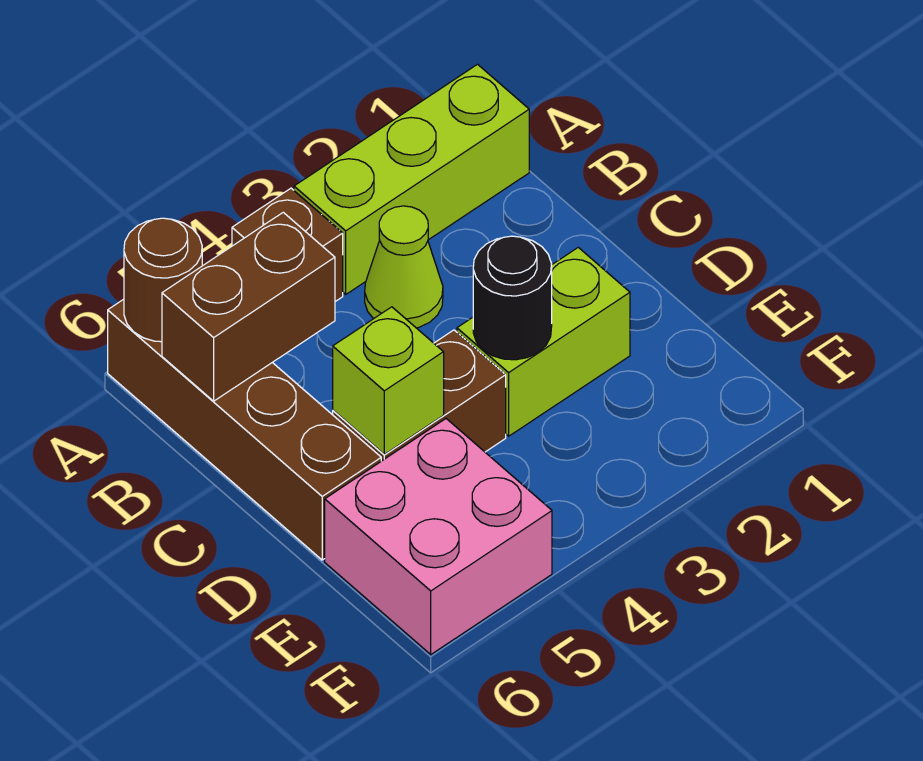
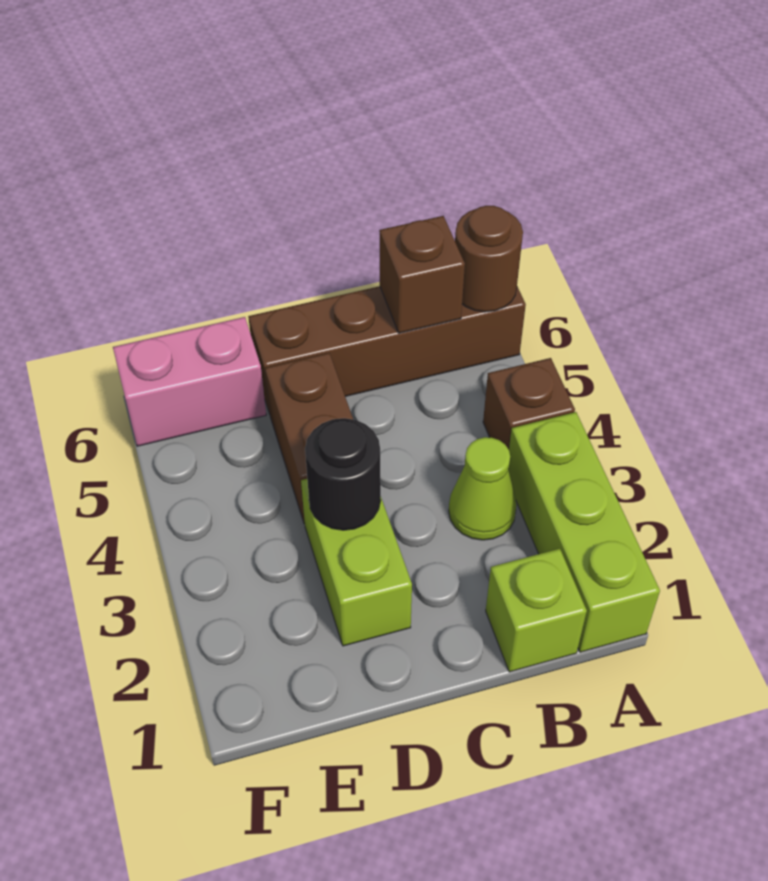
brown 1x2 brick [162,212,335,401] -> brown 1x1 brick [379,216,465,333]
lime 1x1 brick [333,307,444,454] -> lime 1x1 brick moved to [486,549,587,672]
pink 2x2 brick [325,419,552,654] -> pink 1x2 brick [113,317,266,446]

